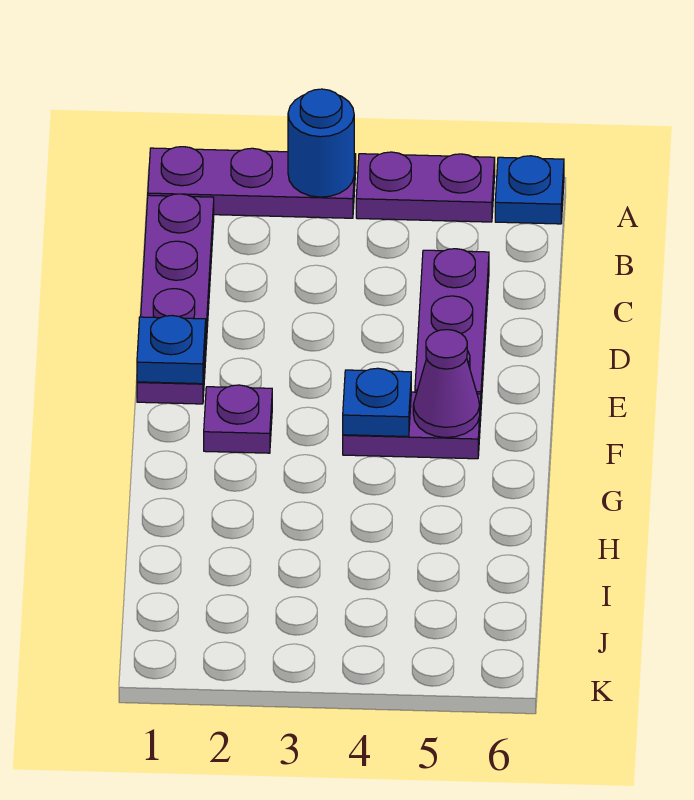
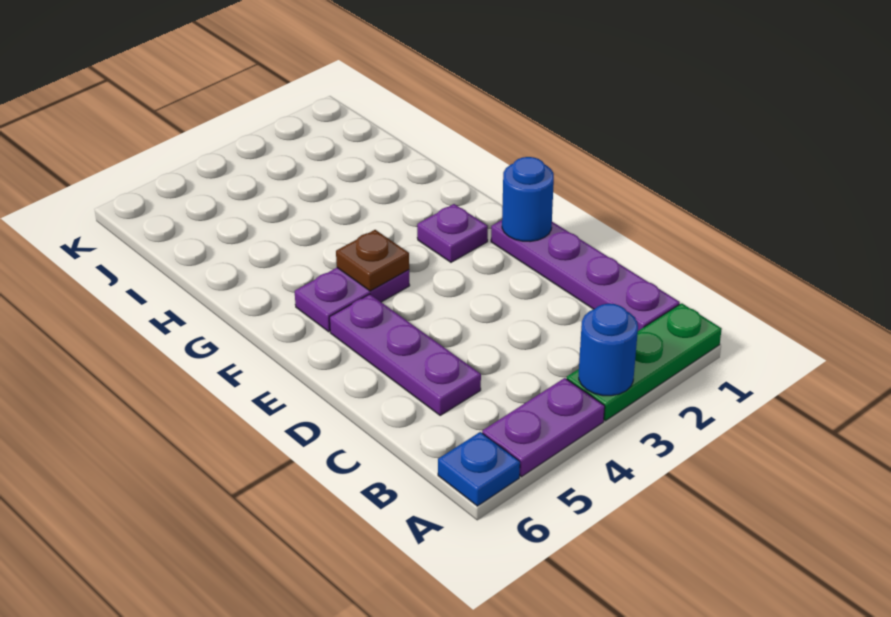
purple 1x3 plate [148,147,356,218] -> green 1x3 plate [567,303,722,421]
blue 1x1 plate [137,316,206,384] -> blue 1x1 round brick [502,157,554,242]
blue 1x1 plate [343,368,411,437] -> brown 1x1 plate [336,230,409,291]
purple 1x1 cone [413,330,480,438] -> none

